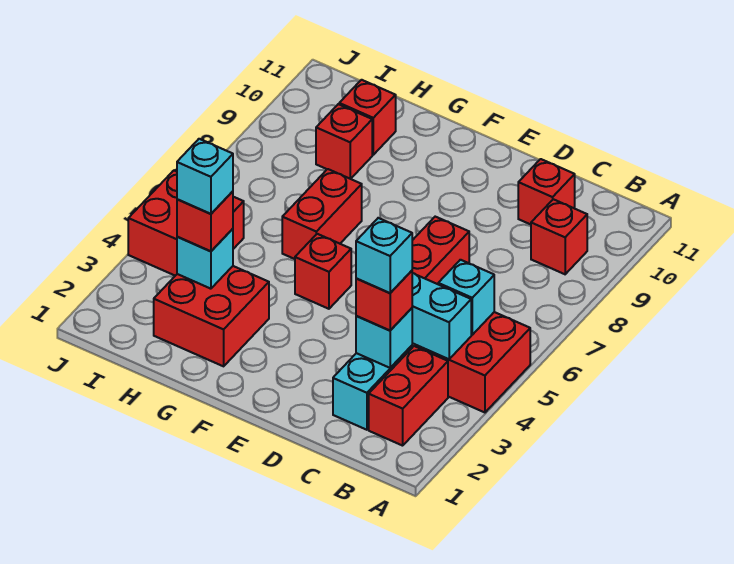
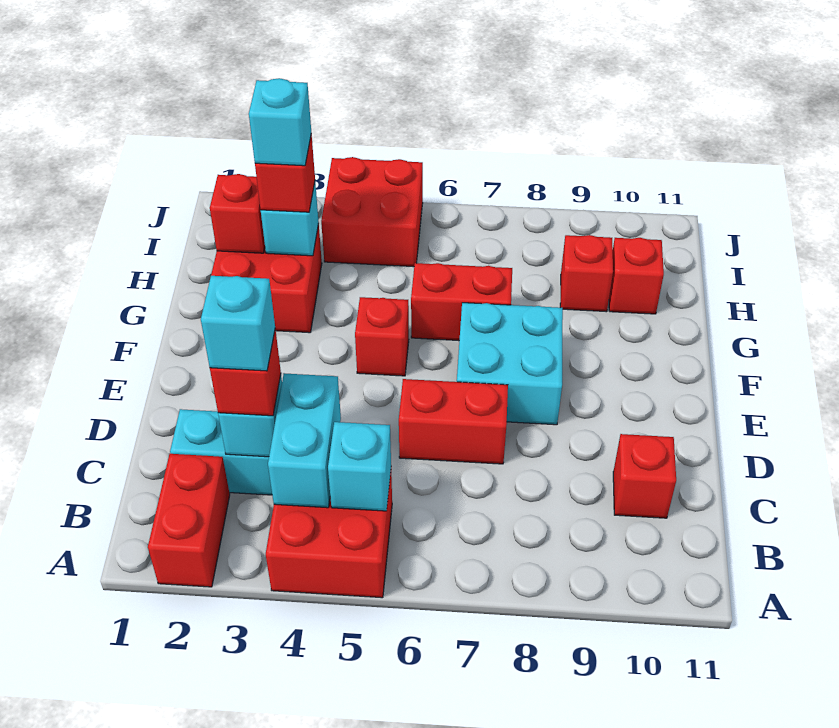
red 1x2 brick [369,346,448,446] -> red 1x2 brick turned to [148,454,230,587]
red 1x1 brick [531,199,587,274] -> red 1x1 brick moved to [210,174,265,253]
none -> cyan 2x2 brick [457,303,563,425]

